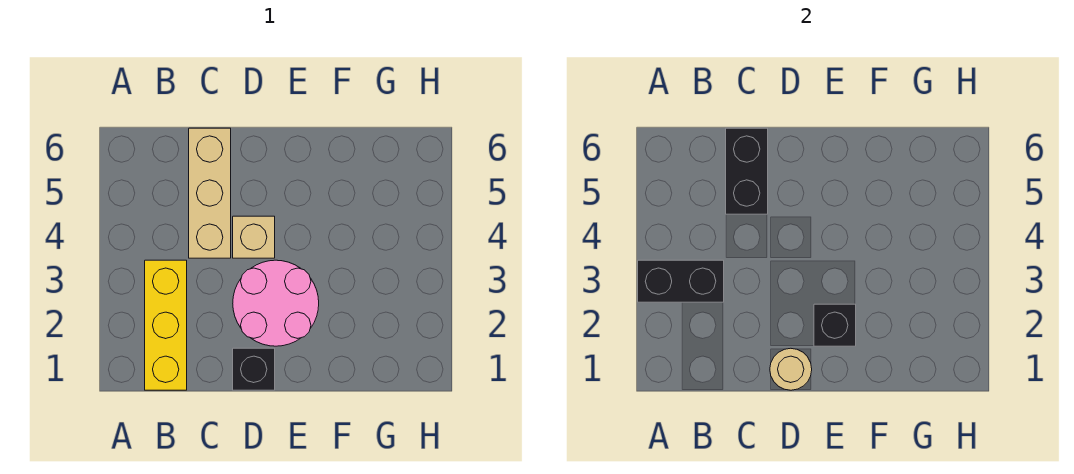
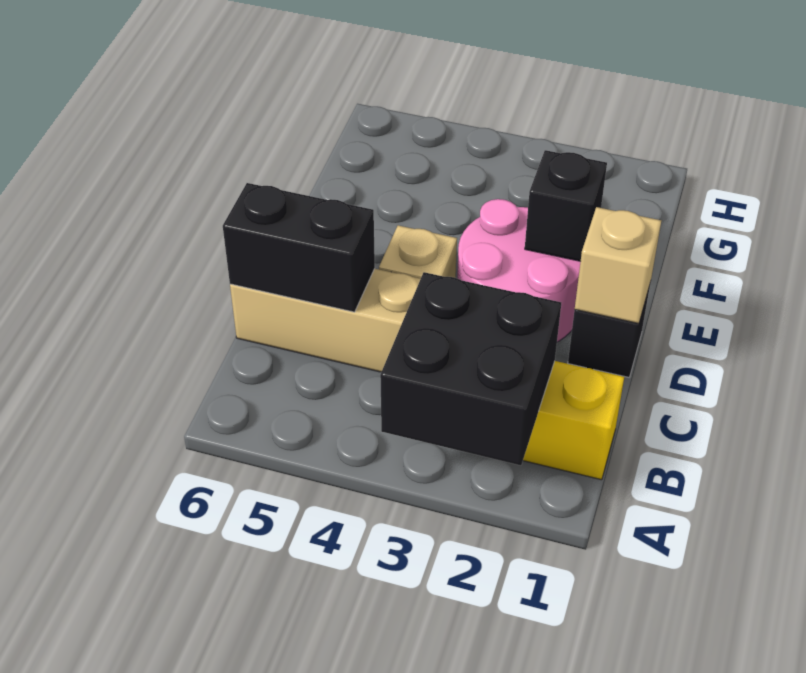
black 1x2 brick [638,260,724,302] -> black 2x2 brick [380,272,561,465]
tan 1x1 round brick [770,348,812,390] -> tan 1x1 brick [575,207,661,323]

